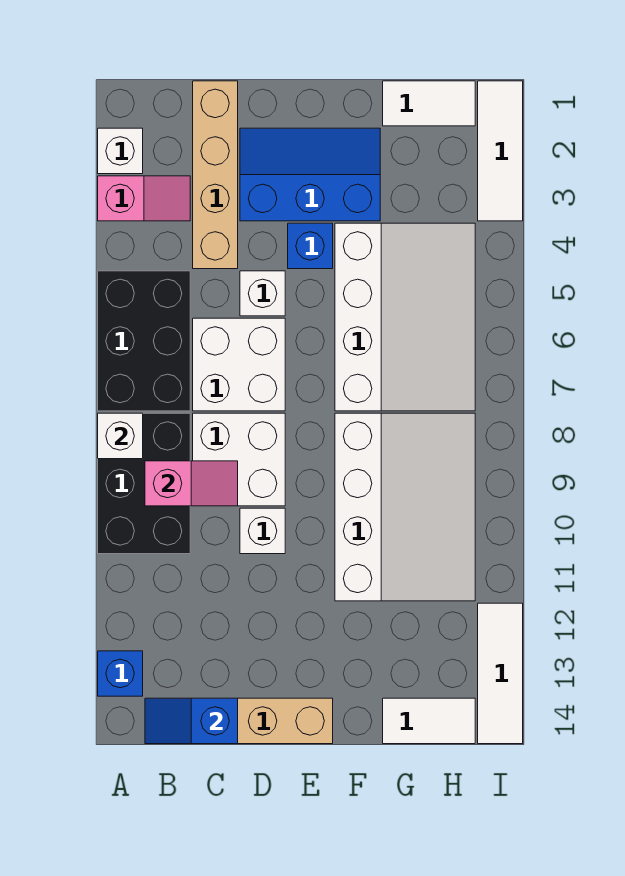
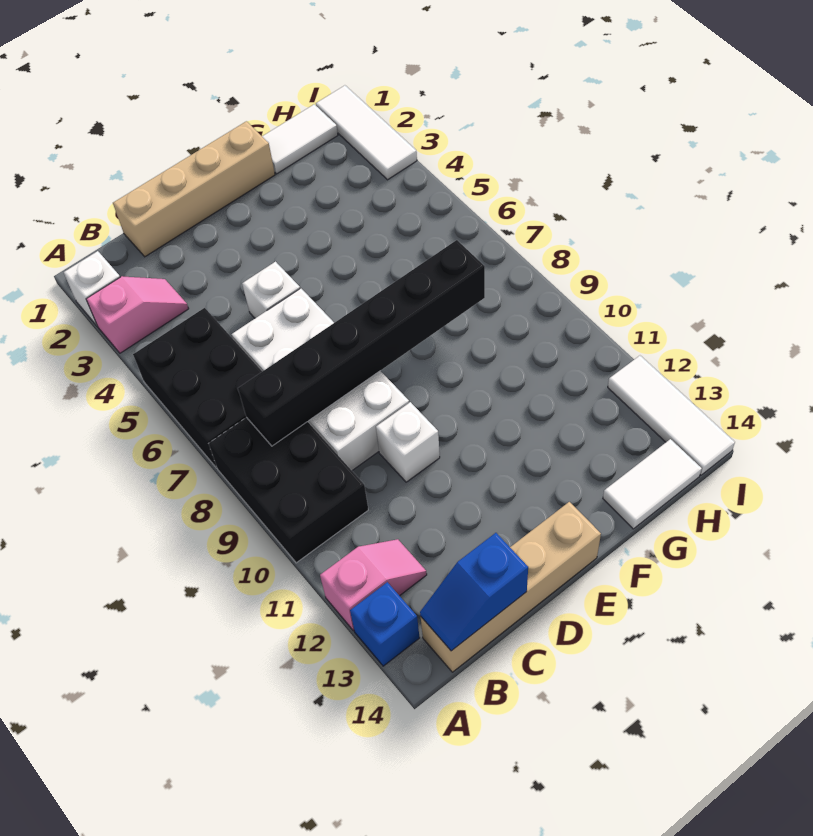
white 1x1 brick [98,413,143,459] -> none
none -> black 1x6 brick [238,240,485,446]
pink 1x2 slope [145,461,238,506] -> pink 1x2 slope moved to [320,539,427,631]
tan 1x4 brick [193,81,238,269] -> tan 1x4 brick turned to [113,121,275,257]
blue 2x3 slope [240,128,380,221] -> none
blue 1x1 brick [288,223,333,269] -> none
white 3x4 slope [335,223,475,411] -> none
white 3x4 slope [335,413,475,601] -> none

